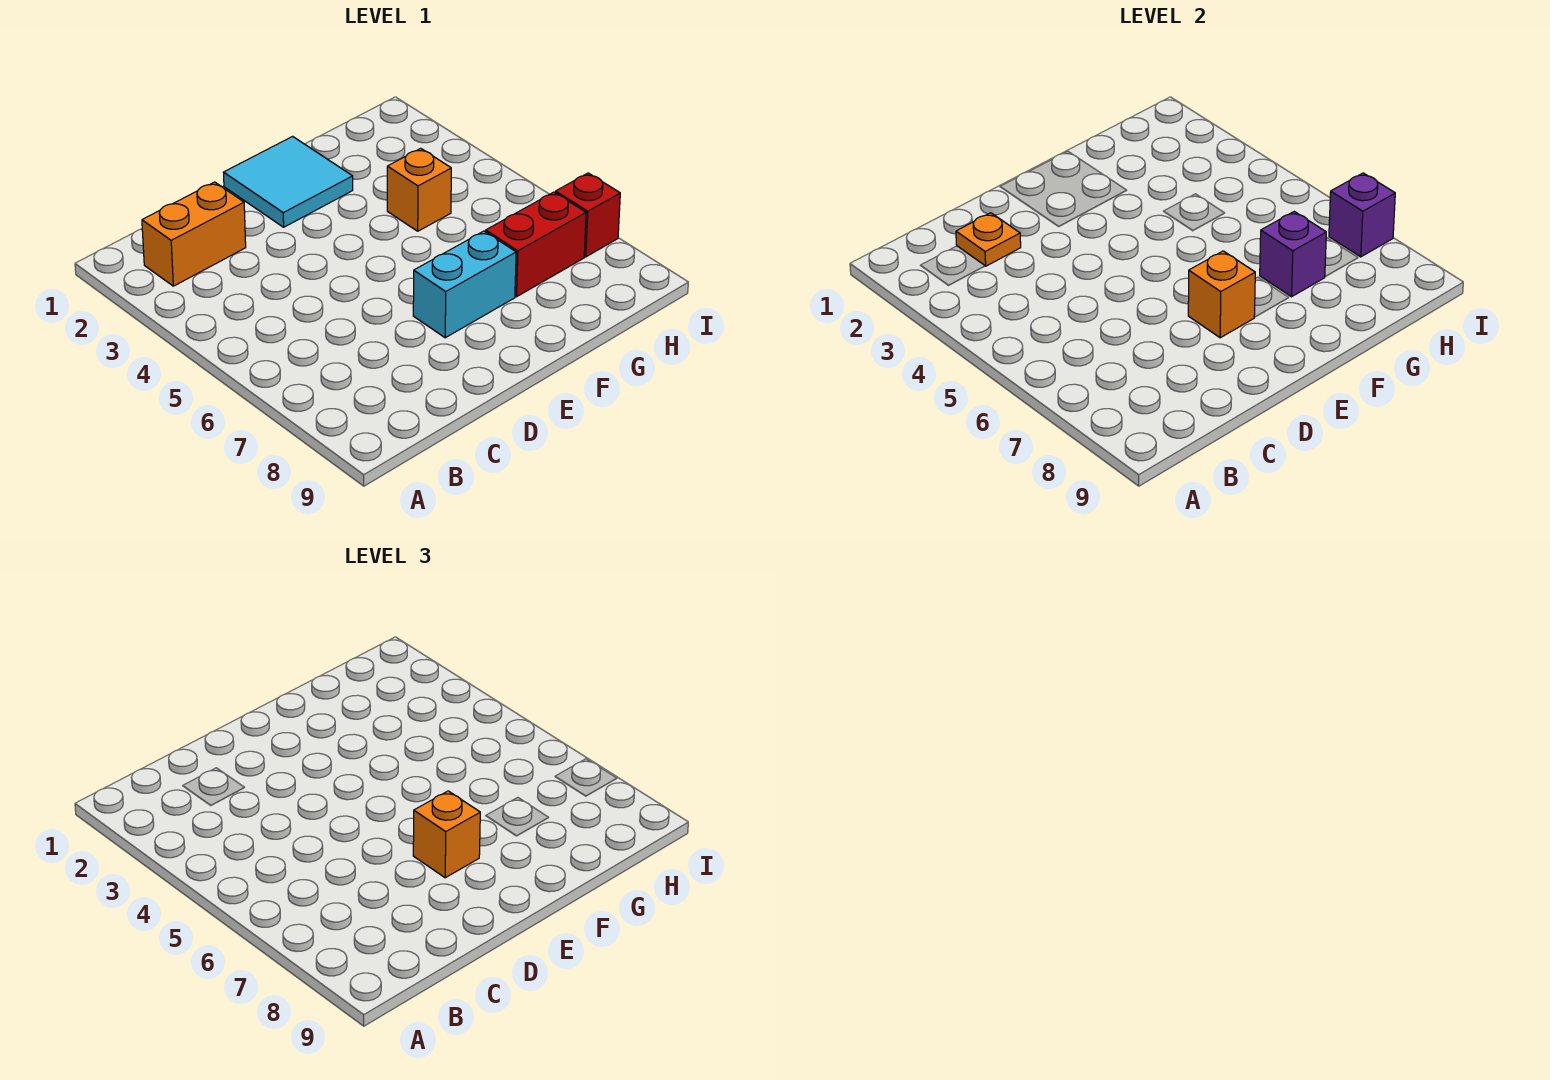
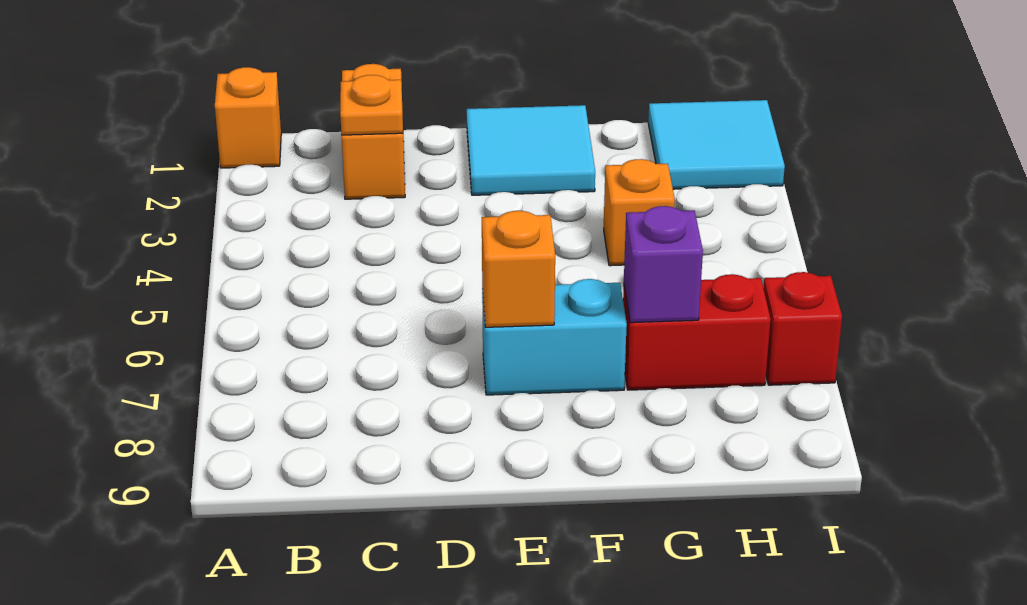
orange 1x2 brick [142,182,246,286] -> orange 1x2 brick turned to [341,64,405,199]
orange 1x1 brick [413,791,480,878] -> orange 1x1 brick moved to [215,67,281,168]
none -> cyan 2x2 tile [648,100,785,189]
purple 1x1 brick [1329,173,1395,257] -> none

